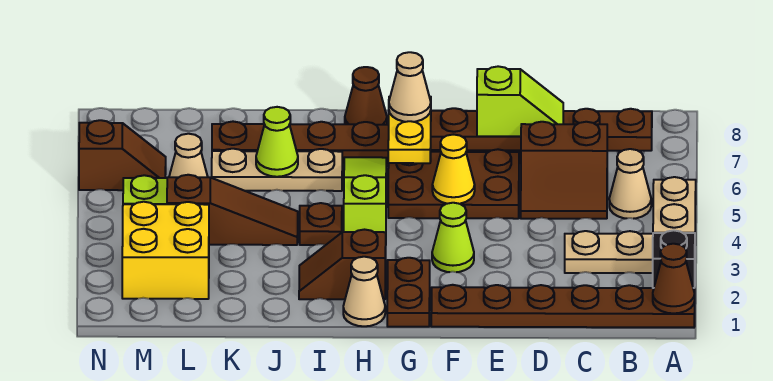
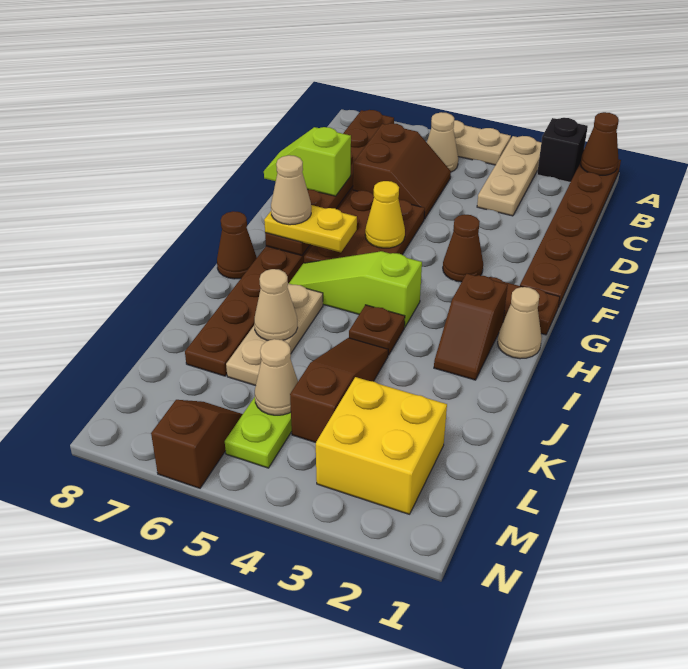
lime 1x2 slope [477,66,563,136] -> lime 1x2 slope turned to [264,127,351,196]
lime 1x1 cone [432,203,474,272] -> brown 1x1 cone [443,214,483,282]
lime 1x1 cone [256,107,298,177] -> tan 1x1 cone [254,269,298,341]

